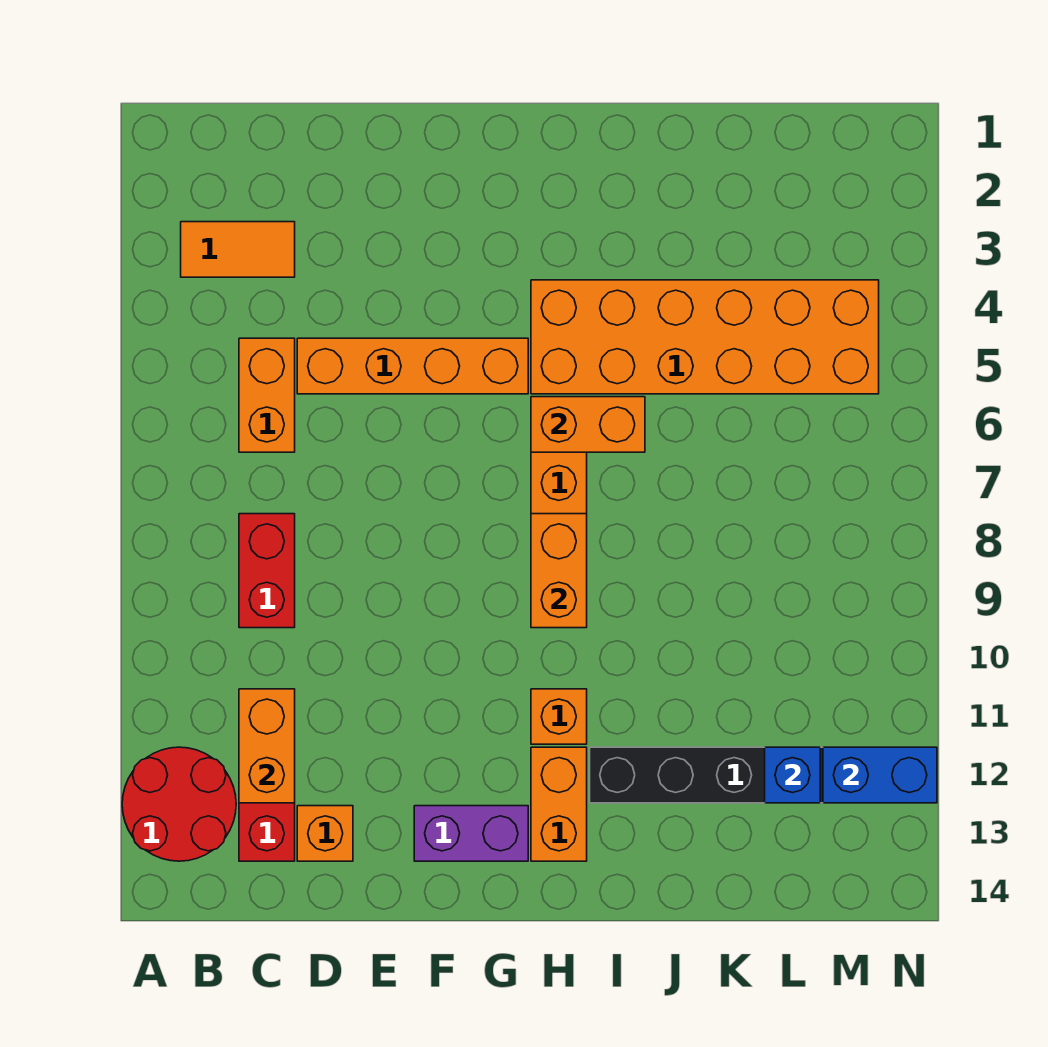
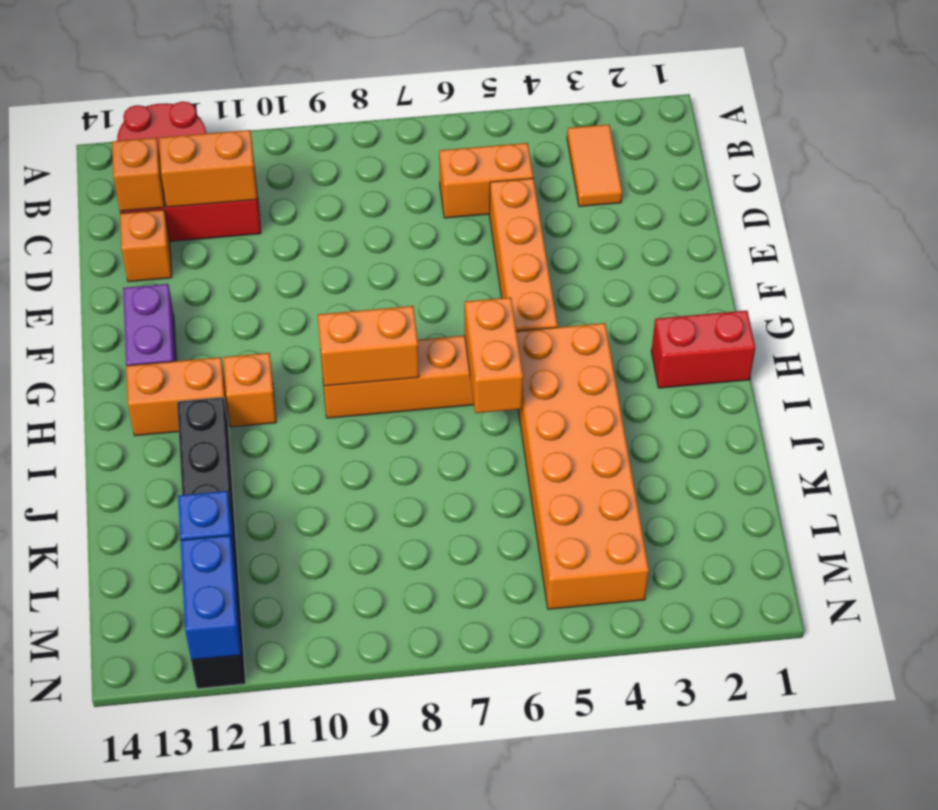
red 1x2 brick [239,514,295,628] -> red 1x2 brick moved to [651,311,755,388]
none -> orange 1x1 brick [112,138,164,211]

